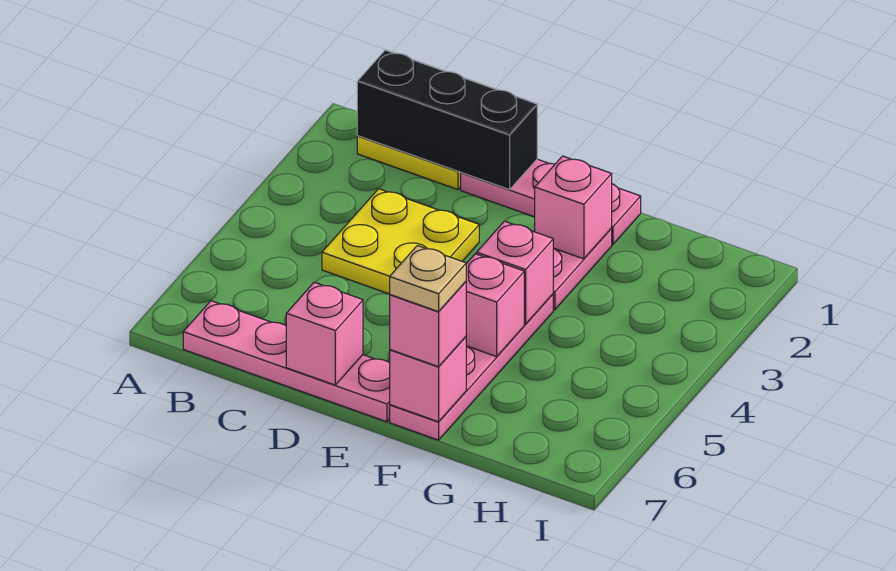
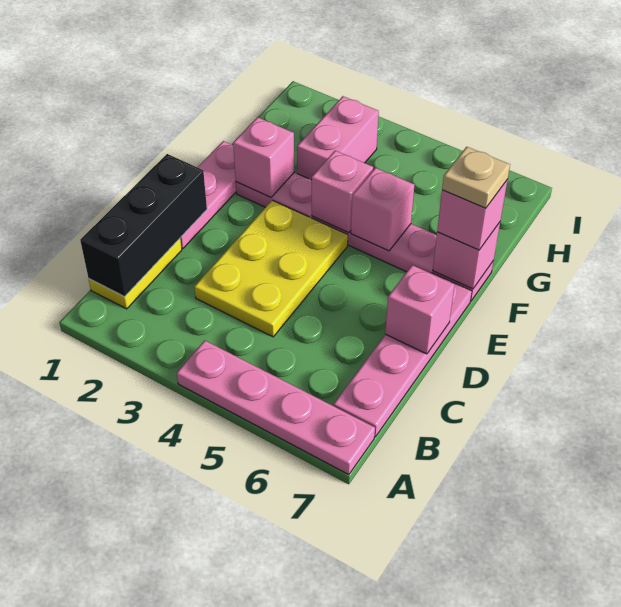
none -> pink 1x4 plate [177,340,375,475]
yellow 2x2 plate [322,189,479,294] -> yellow 2x3 plate [194,200,348,337]
none -> pink 1x2 brick [297,96,379,180]

